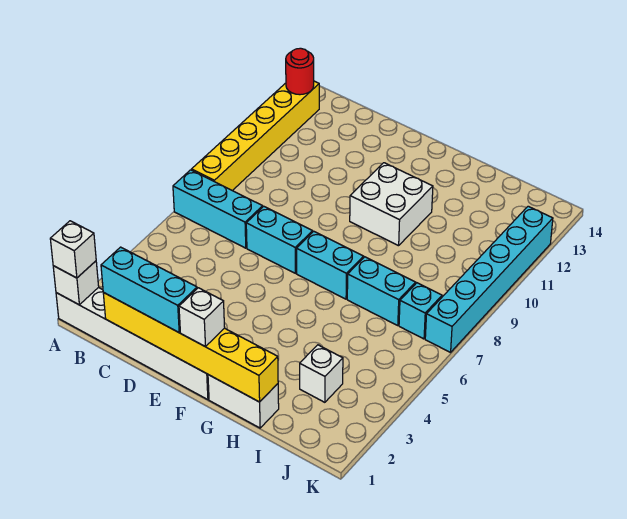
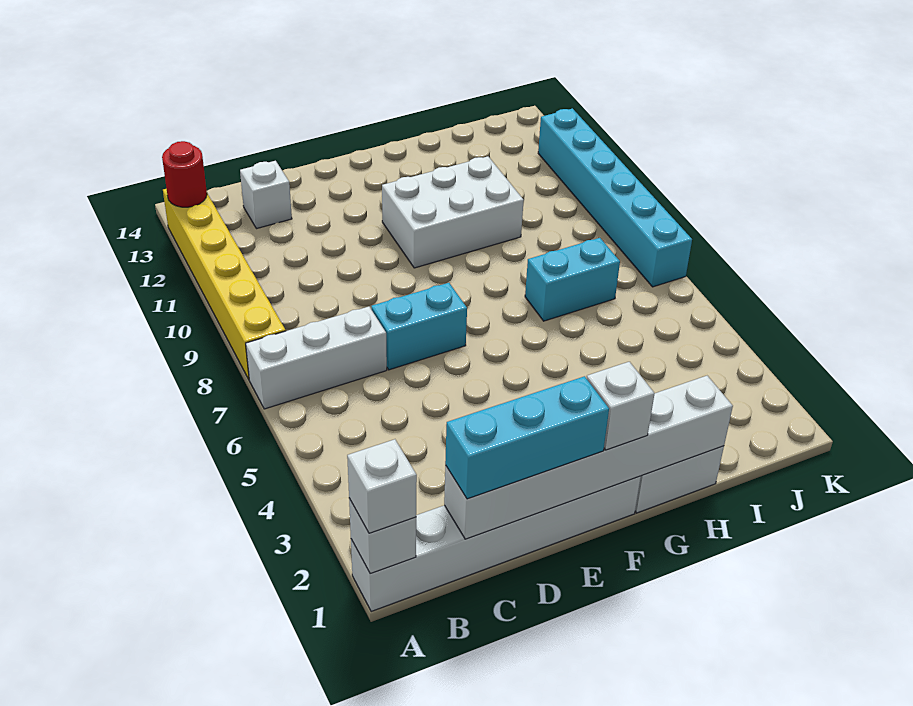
cyan 1x3 brick [173,170,263,248] -> white 1x3 brick [246,307,387,409]
yellow 1x6 brick [103,293,278,402] -> white 1x6 brick [444,376,733,539]
cyan 1x2 brick [296,231,364,299] -> none
white 2x2 brick [350,163,433,246] -> white 2x3 brick [382,156,524,268]
white 1x1 brick [300,345,343,402] -> white 1x1 brick moved to [240,161,292,229]
cyan 1x1 brick [399,283,442,339] -> none

